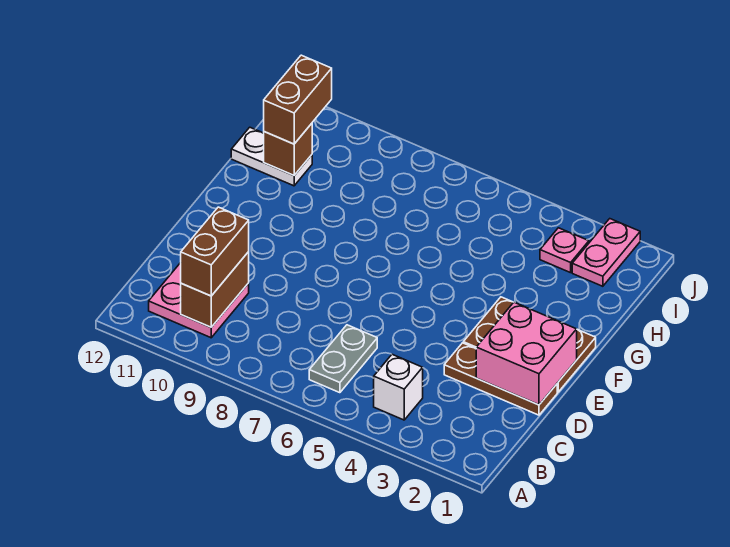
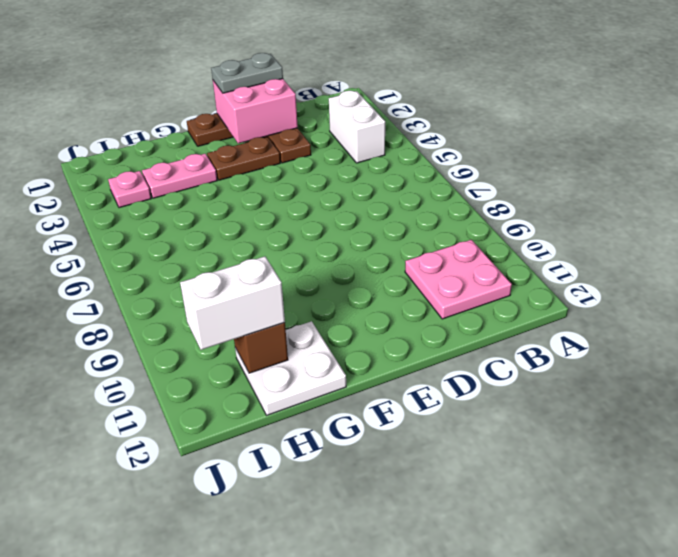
white 1x1 brick [374,354,423,420] -> white 1x2 brick [329,91,385,163]
grey 1x2 plate [309,325,377,393] -> grey 1x2 plate moved to [211,53,283,93]
brown 1x2 brick [181,252,249,327] -> none
brown 1x2 brick [181,207,249,296] -> none
white 1x2 plate [231,127,312,186] -> white 2x2 plate [235,321,346,415]
brown 1x2 brick [264,55,332,144] -> white 1x2 brick [180,256,285,350]
pink 1x2 plate [572,219,640,286] -> pink 1x2 plate moved to [142,154,217,198]

